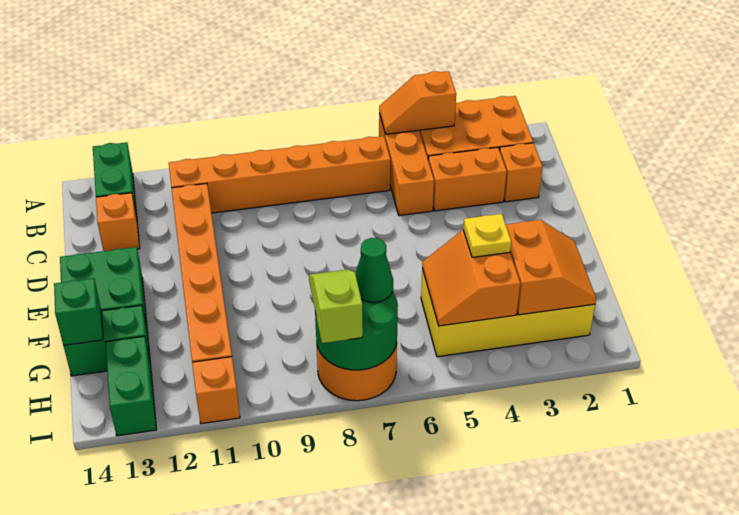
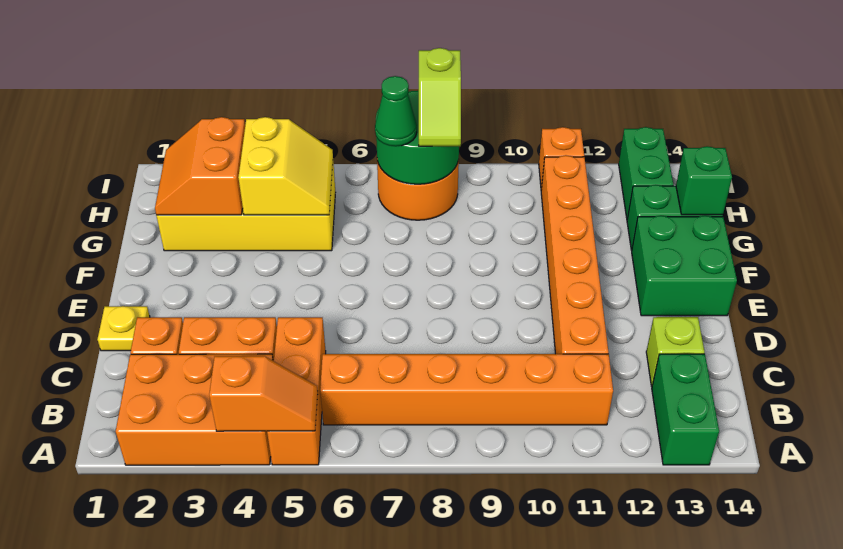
orange 1x1 brick [96,193,140,251] -> lime 1x1 brick [646,317,705,386]
orange 2x2 slope [422,230,520,326] -> yellow 2x2 slope [238,117,333,215]
yellow 1x1 plate [463,214,511,257] -> yellow 1x1 plate moved to [98,306,150,351]

